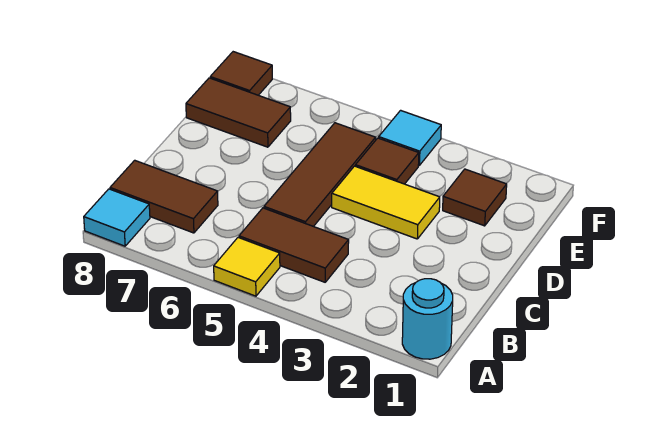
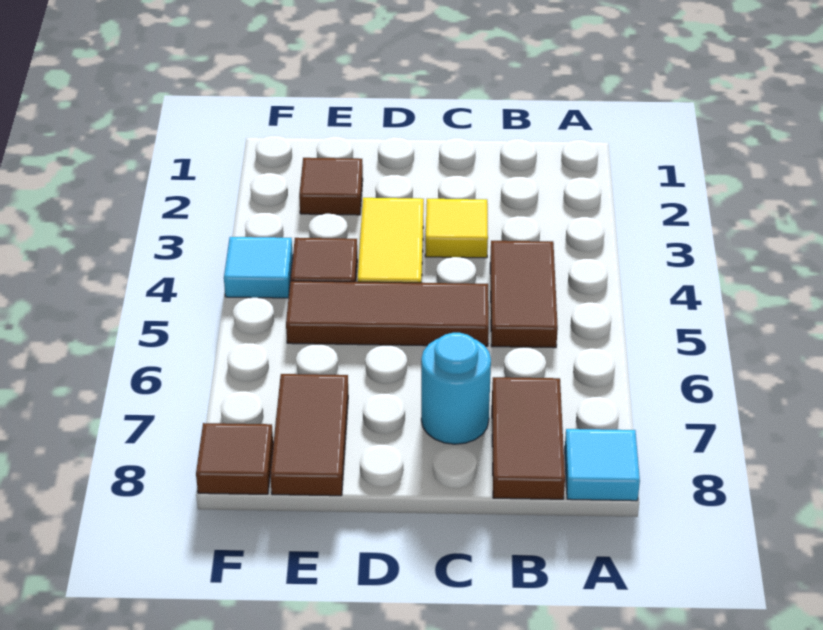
cyan 1x1 round brick [402,279,453,359] -> cyan 1x1 round brick moved to [421,333,491,444]
yellow 1x1 tile [214,238,280,296] -> yellow 1x1 tile moved to [425,199,488,258]

